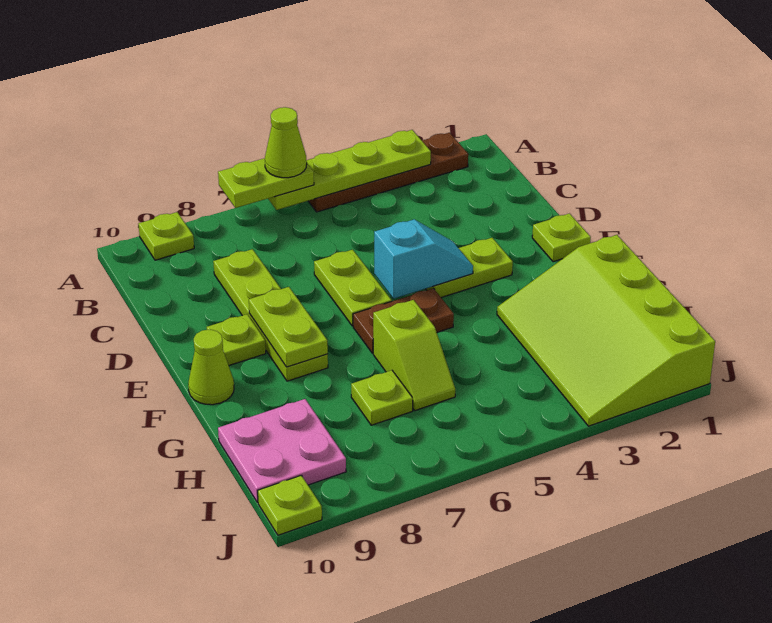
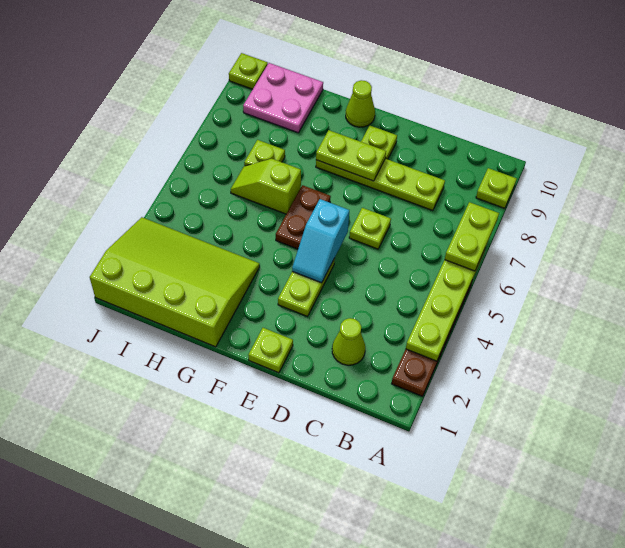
lime 1x1 cone [265,107,307,178] -> lime 1x1 cone moved to [332,318,365,365]
lime 1x2 plate [314,250,392,326] -> lime 1x1 plate [349,208,391,249]

